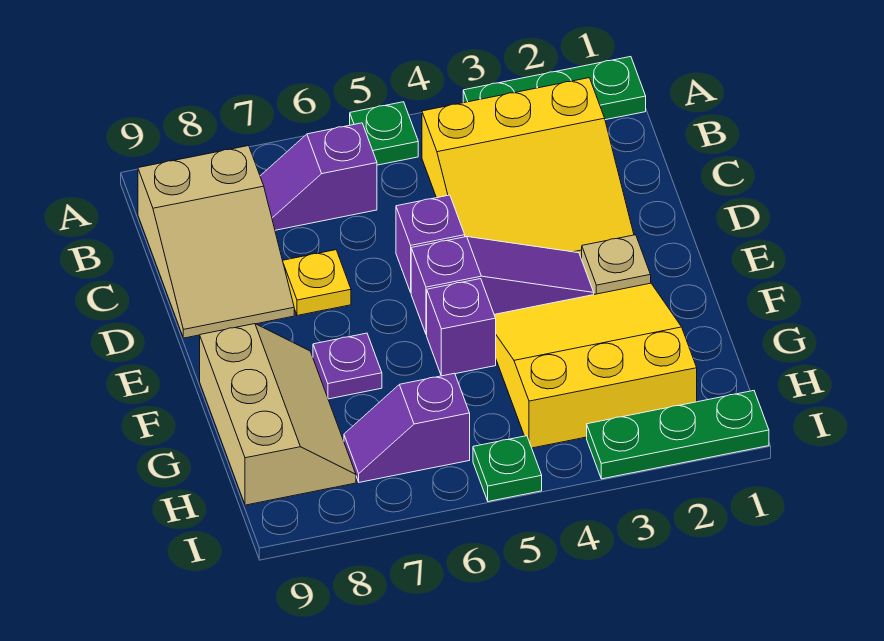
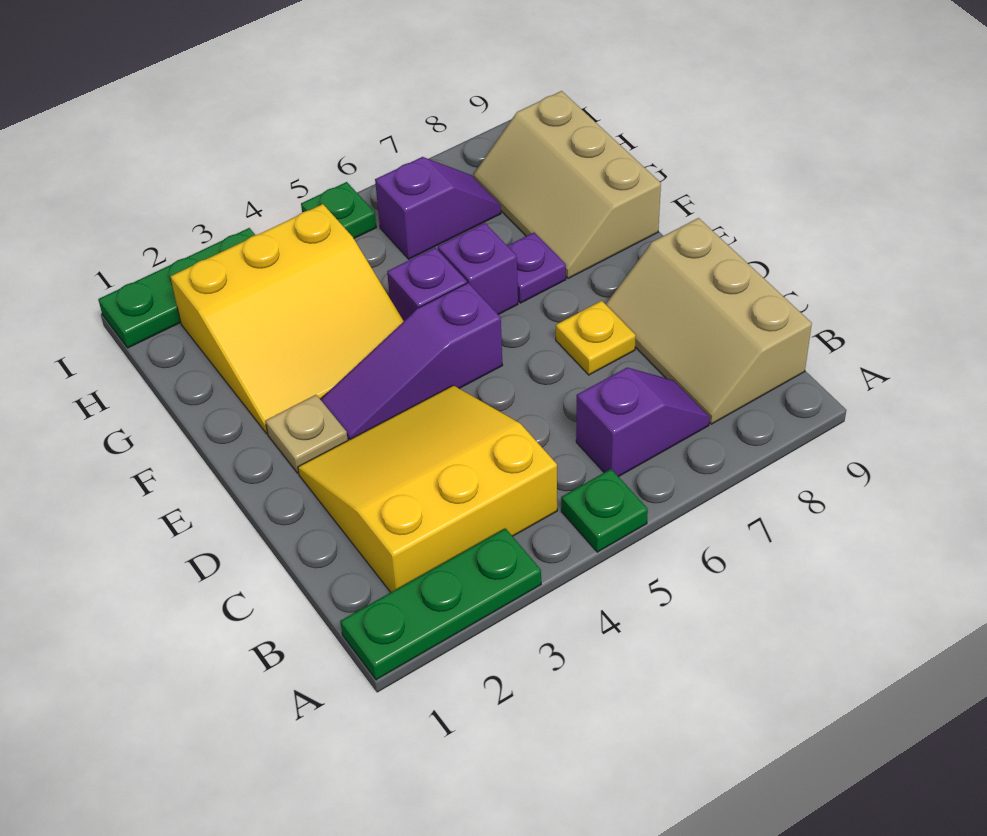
tan 2x3 slope [138,146,294,338] -> tan 2x3 slope turned to [606,218,812,424]
purple 1x1 brick [396,195,465,292] -> purple 1x1 brick moved to [438,223,518,315]

